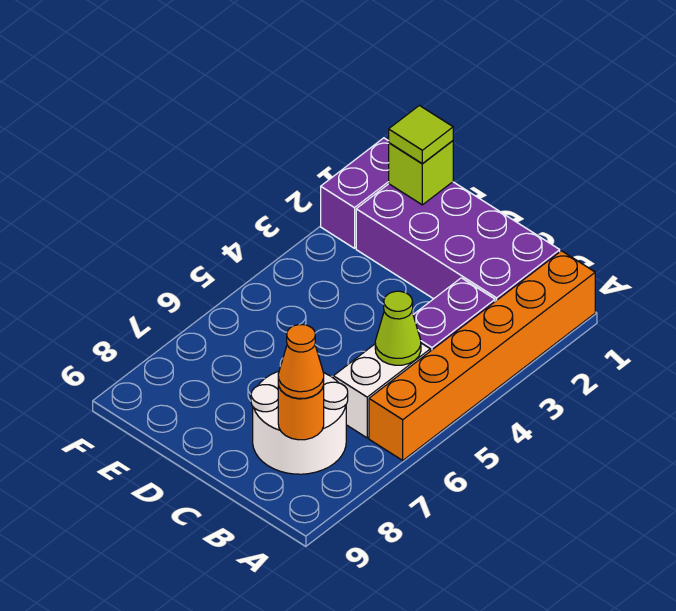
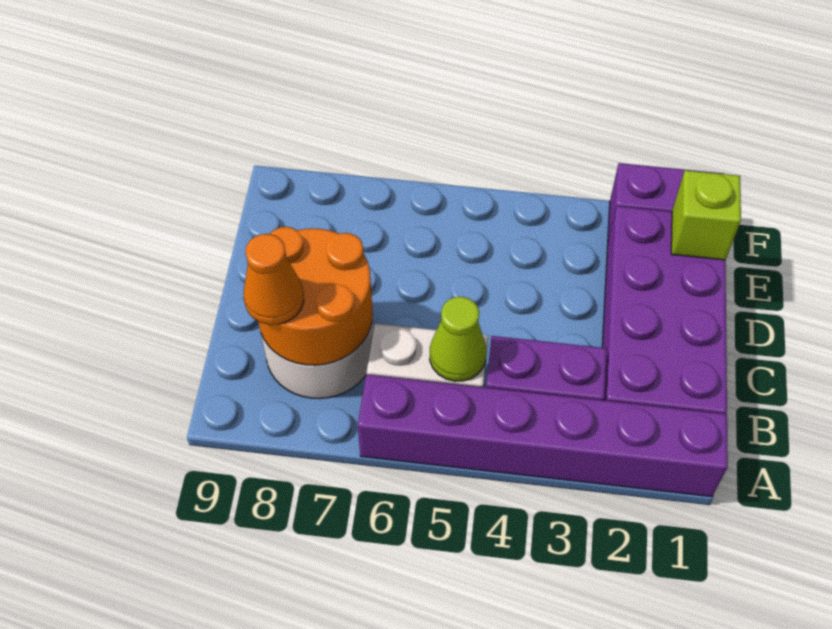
orange 1x6 brick [369,251,595,460] -> purple 1x6 brick [358,374,728,497]
orange 1x1 round brick [278,384,324,440] -> orange 2x2 round brick [258,227,373,365]
lime 1x1 tile [389,105,453,163] -> none

